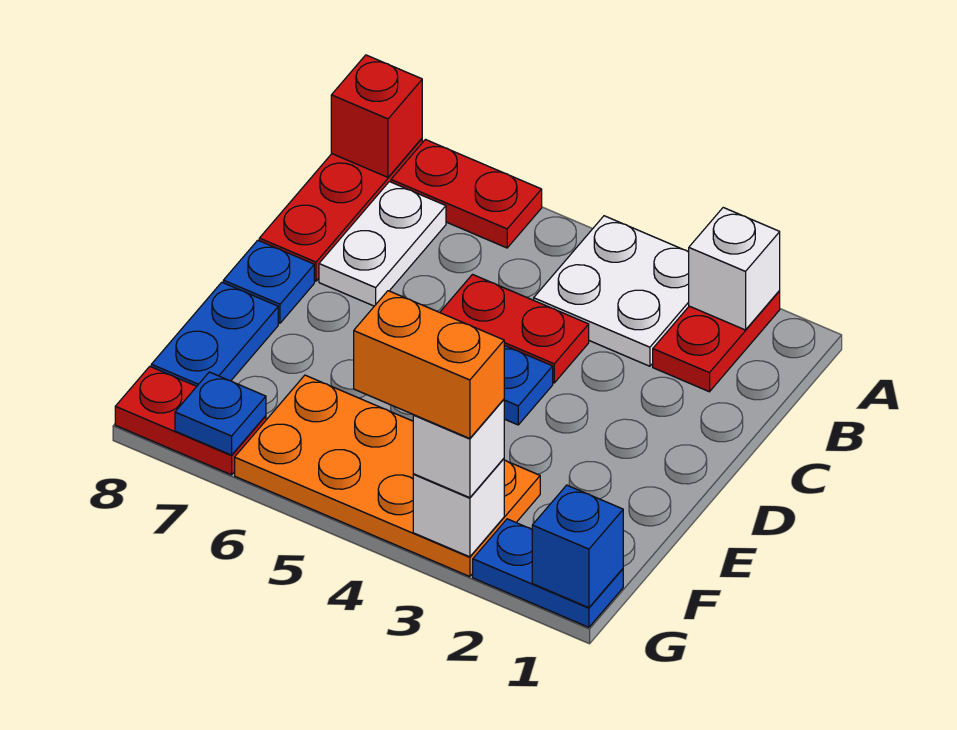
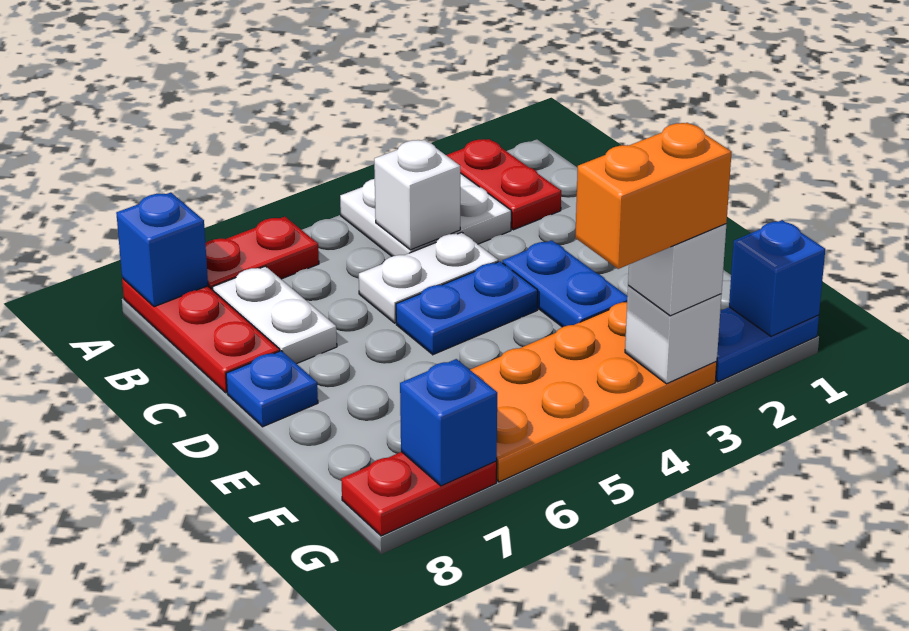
white 1x1 brick [689,208,780,330] -> white 1x1 brick moved to [374,140,460,250]
red 1x1 brick [331,55,422,177] -> blue 1x1 brick [116,192,208,307]
red 1x2 plate [440,275,589,383] -> white 1x2 plate [359,232,498,323]
blue 1x2 plate [151,282,278,386] -> blue 1x2 plate moved to [503,240,628,327]
blue 1x1 plate [175,372,266,455] -> blue 1x1 brick [400,359,497,486]

